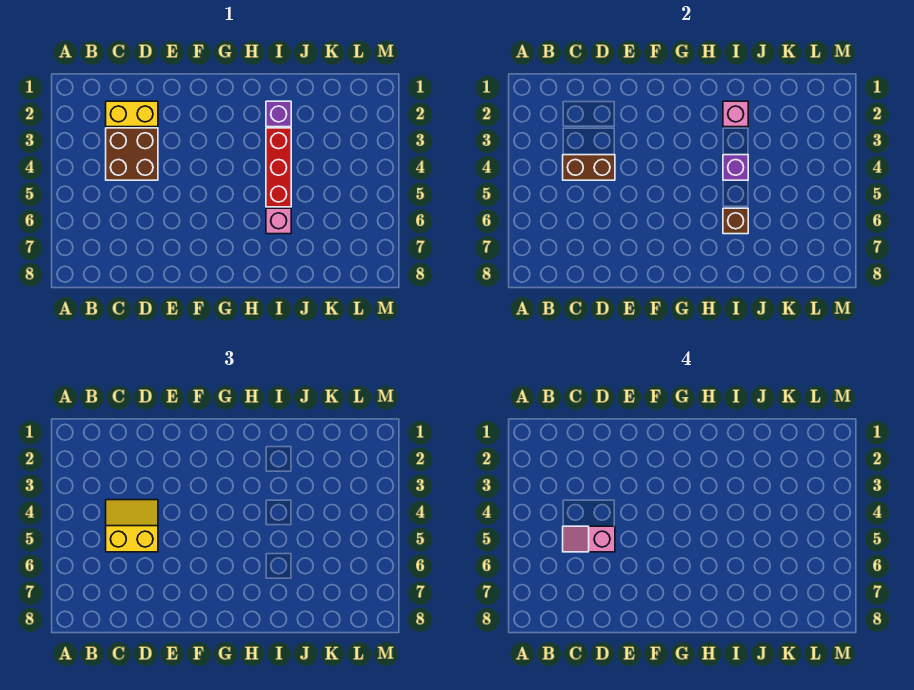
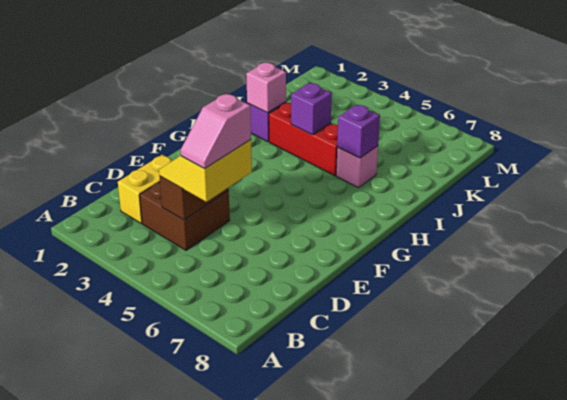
brown 1x1 brick [723,208,748,234] -> purple 1x1 brick [337,105,380,158]

